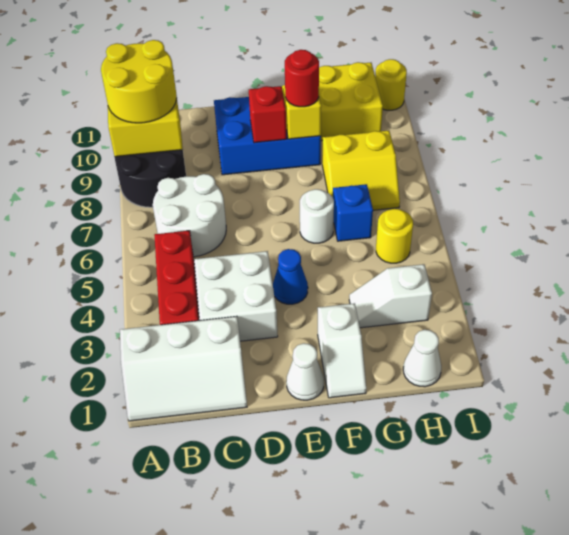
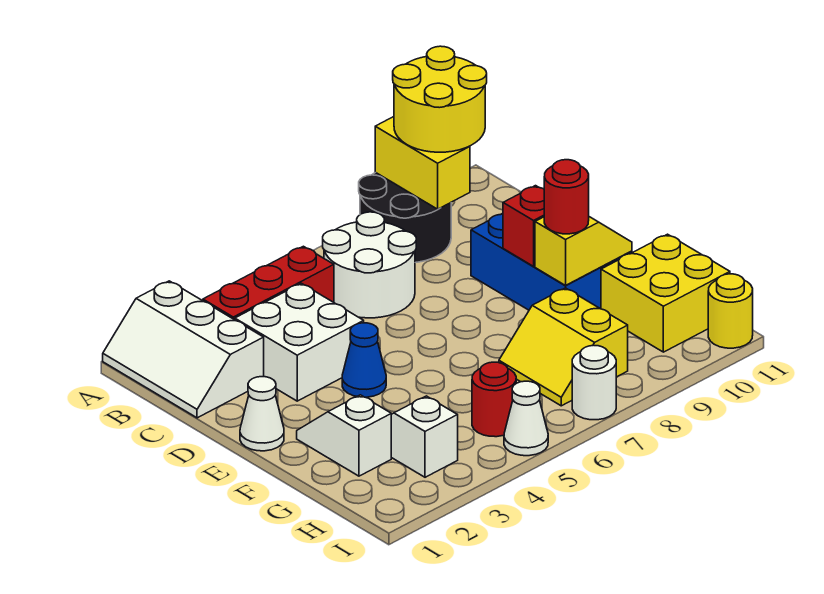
white 1x2 slope [318,303,366,398] -> white 1x2 slope turned to [297,395,391,476]
white 1x1 round brick [300,189,334,243] -> white 1x1 round brick moved to [572,345,616,420]
blue 1x1 brick [333,184,373,241] -> none
white 1x1 cone [403,330,441,387] -> white 1x1 cone moved to [504,381,548,456]
yellow 1x1 round brick [376,209,413,263] -> red 1x1 round brick [472,362,516,437]

